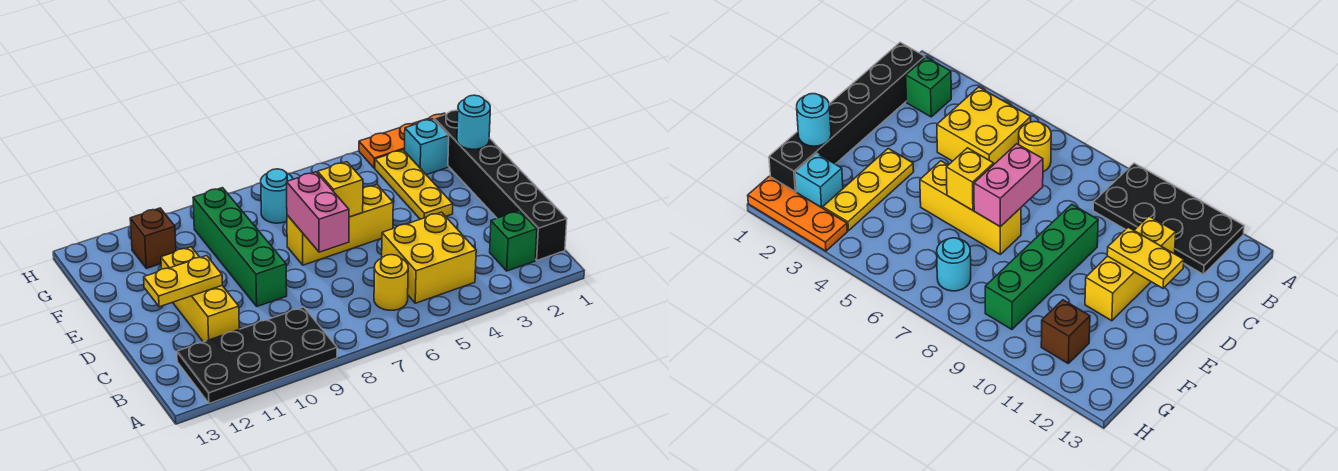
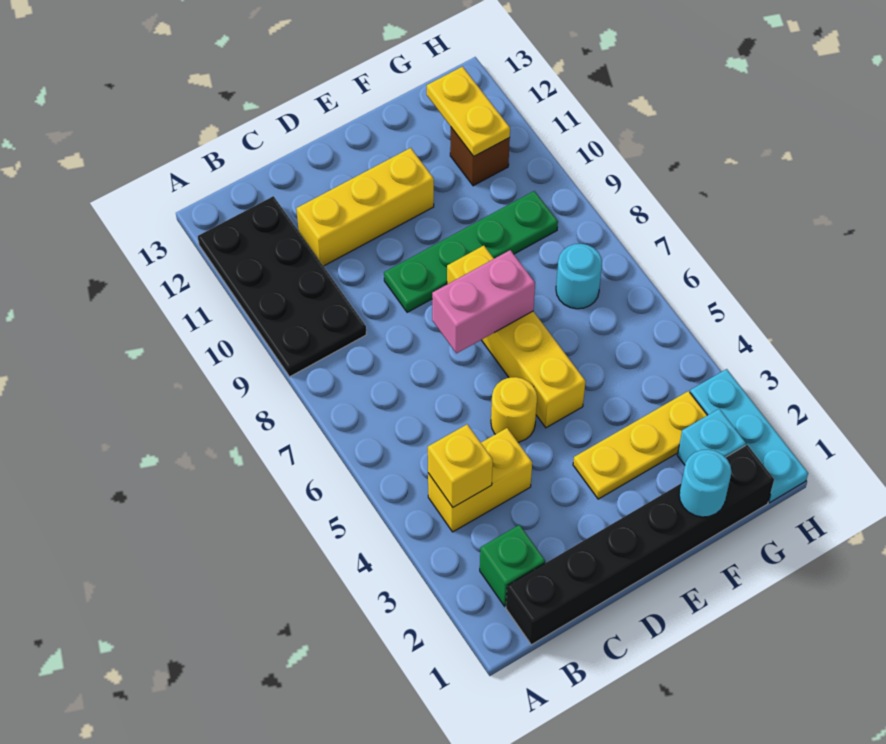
yellow 2x2 brick [382,212,476,303] -> yellow 1x2 brick [428,428,532,532]
yellow 1x1 round brick [374,255,408,310] -> yellow 1x1 round brick moved to [491,377,537,442]
green 1x4 brick [193,188,287,306] -> green 1x4 plate [384,191,558,312]
yellow 1x2 plate [144,256,222,307] -> yellow 1x2 plate moved to [427,67,510,156]
yellow 1x3 brick [287,185,393,265] -> yellow 1x4 brick [447,246,585,428]
yellow 1x1 brick [318,162,363,217] -> yellow 1x1 brick moved to [428,424,493,507]
orange 1x3 plate [359,113,445,168] -> cyan 1x3 plate [690,369,808,503]

